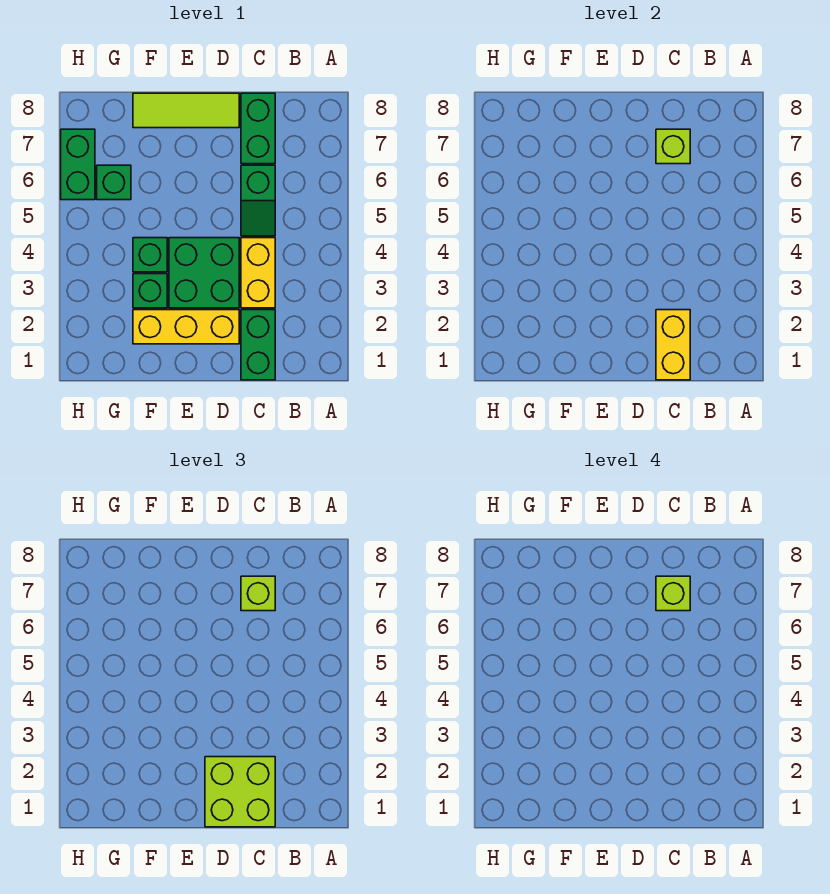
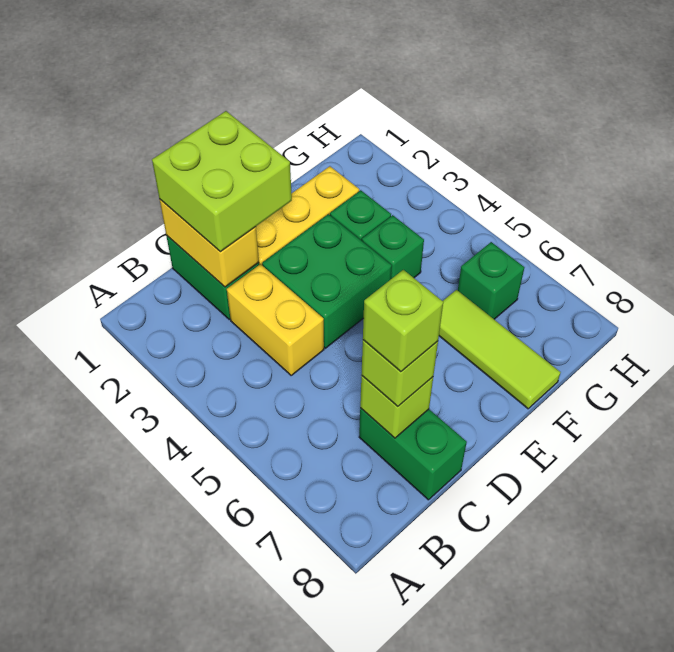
green 1x2 slope [241,165,275,236] -> none
lime 1x3 tile [133,93,239,128] -> lime 1x3 tile turned to [439,290,561,409]
green 1x2 brick [61,129,95,200] -> none

